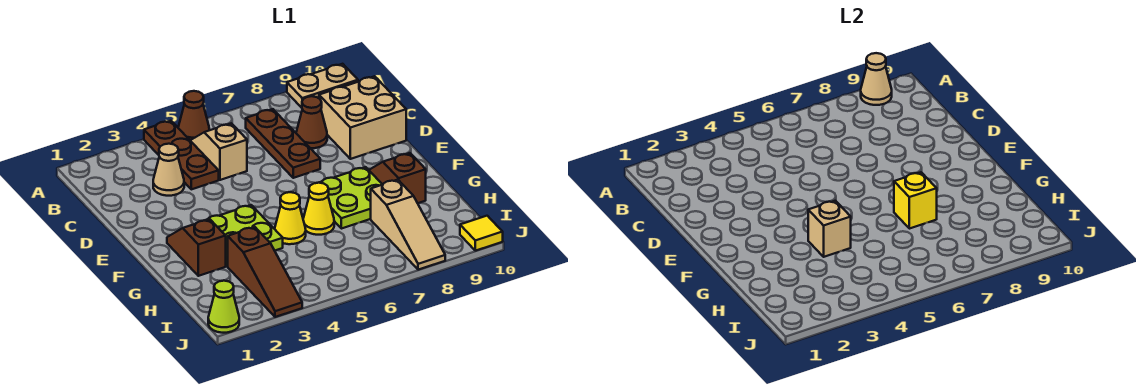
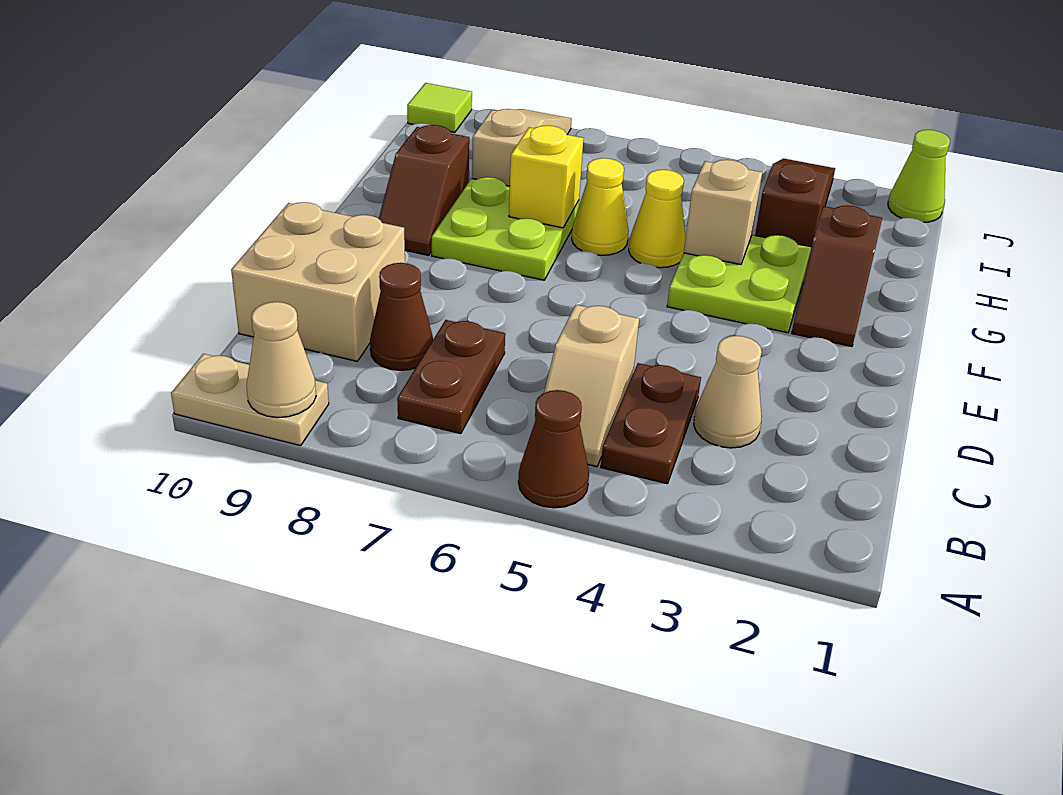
brown 1x3 plate [144,121,219,189] -> brown 1x2 plate [601,363,701,484]
brown 1x3 plate [246,109,320,178] -> brown 1x2 plate [397,320,505,434]
yellow 1x1 tile [460,216,503,251] -> lime 1x1 tile [407,83,472,132]

